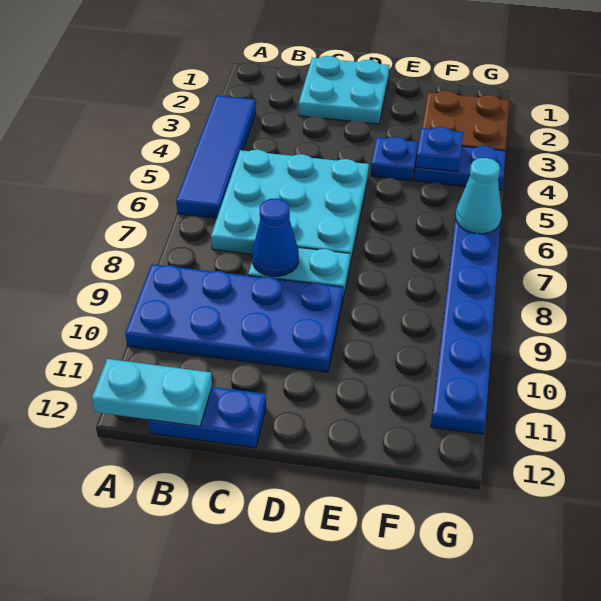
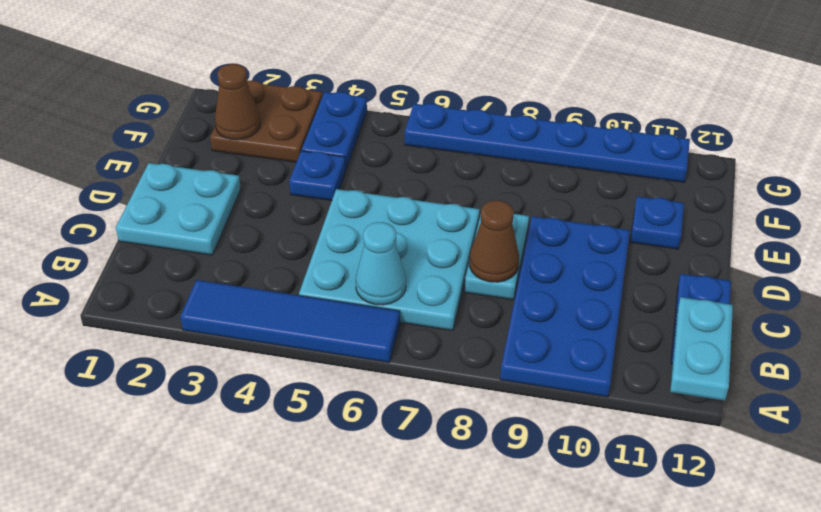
blue 1x1 cone [252,198,299,276] -> brown 1x1 cone [469,200,519,282]
none -> brown 1x1 cone [215,64,260,140]
blue 1x1 plate [416,127,463,172] -> blue 1x1 plate moved to [630,196,684,249]
cyan 1x1 cone [456,158,502,234] -> cyan 1x1 cone moved to [356,222,406,305]

